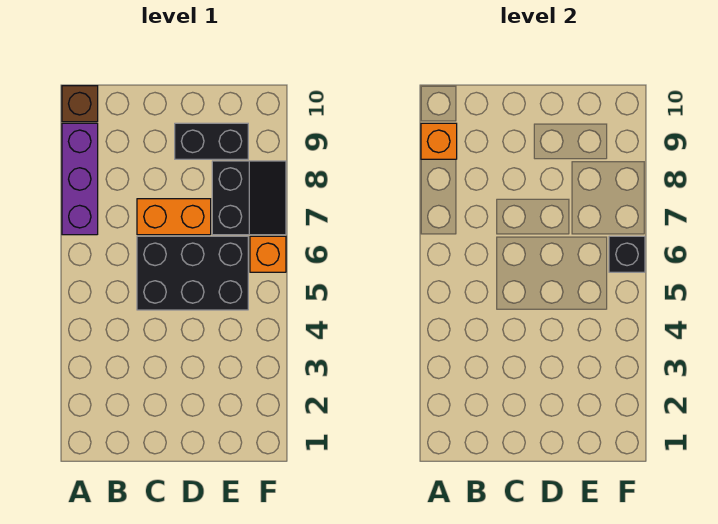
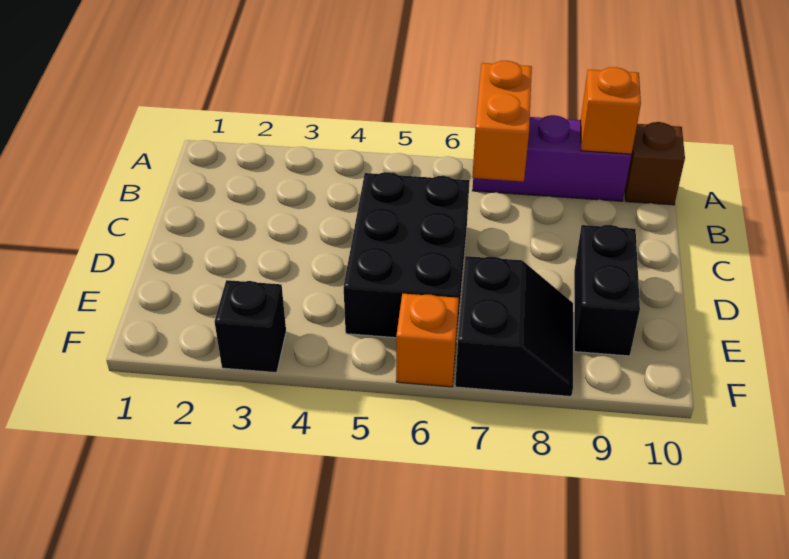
orange 1x2 brick [137,199,211,235] -> orange 1x2 brick moved to [472,61,532,182]
black 2x2 slope [212,161,286,235] -> black 2x2 slope turned to [455,256,573,396]
black 1x1 brick [609,236,645,272] -> black 1x1 brick moved to [215,280,286,373]

